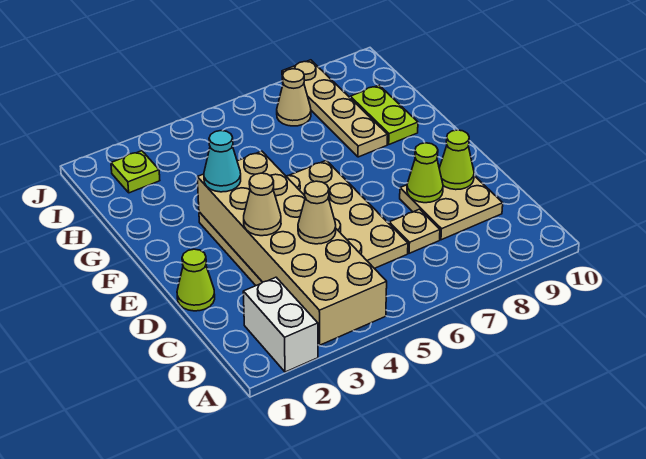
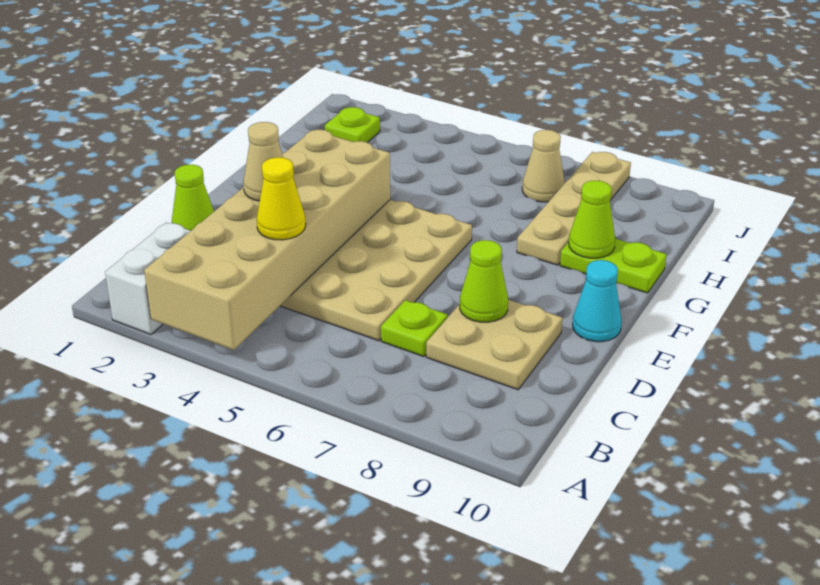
tan 1x1 cone [298,181,336,244] -> yellow 1x1 cone [257,157,306,240]
tan 1x1 plate [389,209,440,253] -> lime 1x1 plate [381,300,448,357]
lime 1x1 cone [439,130,474,190] -> lime 1x1 cone moved to [569,181,615,258]
cyan 1x1 cone [204,131,241,192] -> cyan 1x1 cone moved to [572,260,622,342]
lime 1x2 plate [350,85,418,144] -> lime 1x2 plate turned to [560,239,667,293]

